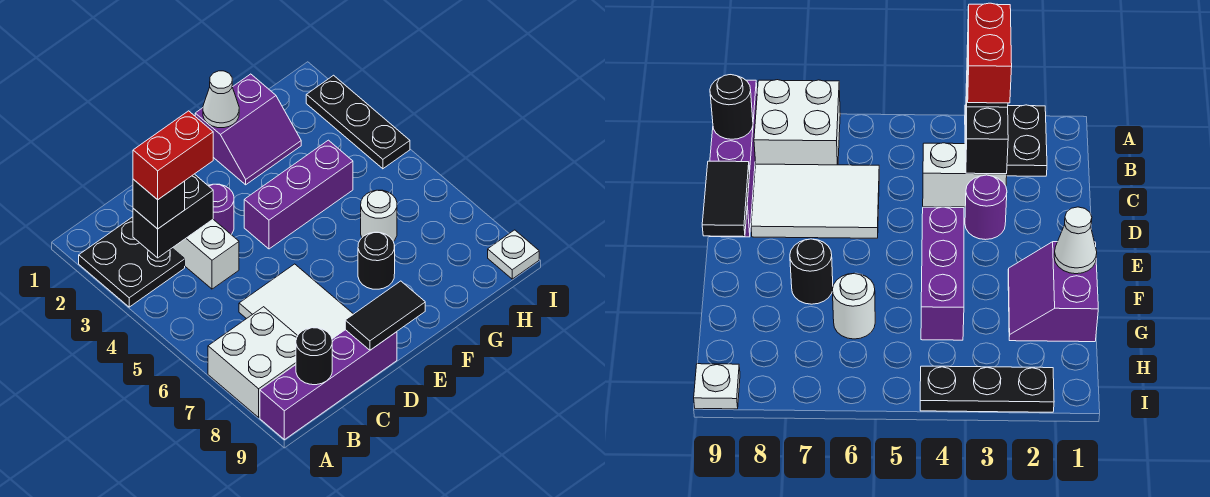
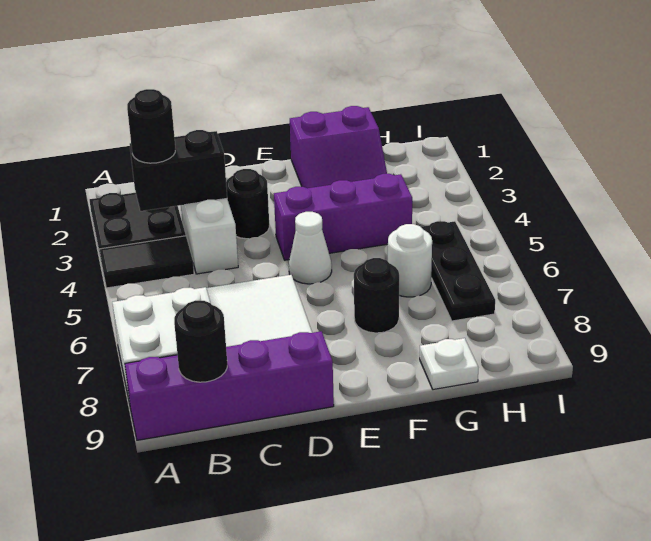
black 1x1 brick [133,179,185,229] -> black 1x1 round brick [127,89,175,163]
red 1x2 brick [133,111,213,200] -> none
purple 1x1 round brick [208,184,234,234] -> black 1x1 round brick [226,169,270,239]
black 1x2 tile [345,281,425,350] -> black 1x2 tile moved to [99,236,194,288]
white 1x1 cone [203,71,239,128] -> white 1x1 cone moved to [289,212,332,284]
black 1x3 plate [306,75,410,169] -> black 1x3 plate moved to [421,221,495,321]
white 1x1 plate [488,230,539,279] -> white 1x1 plate moved to [420,338,478,390]

